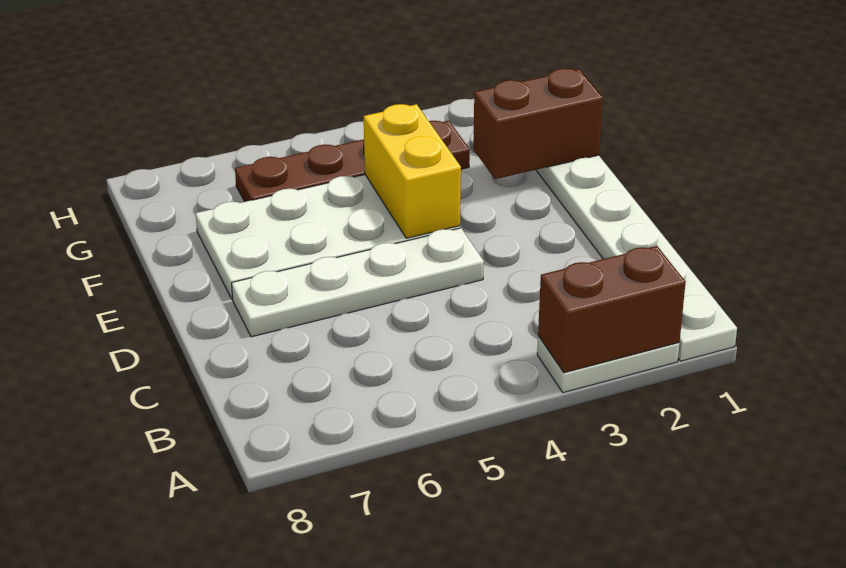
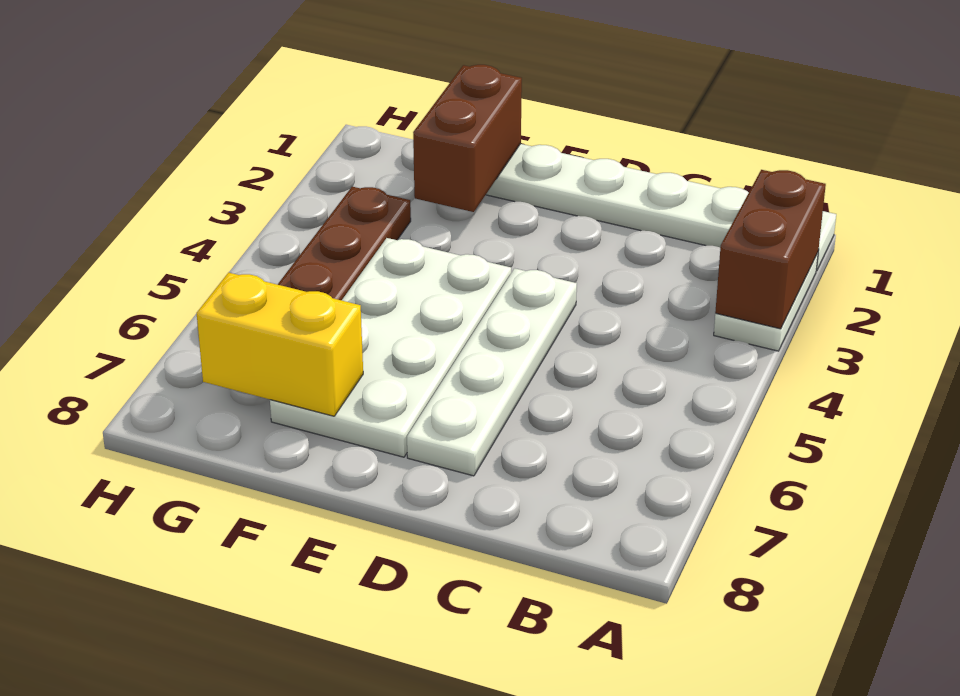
yellow 1x2 brick [364,104,461,238] -> yellow 1x2 brick moved to [197,272,363,416]

